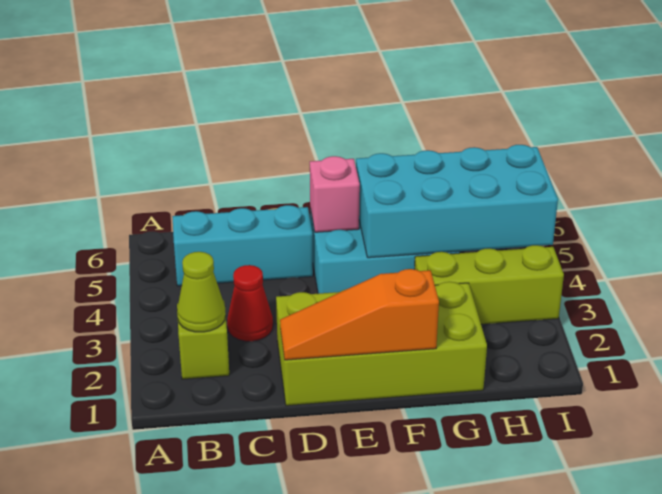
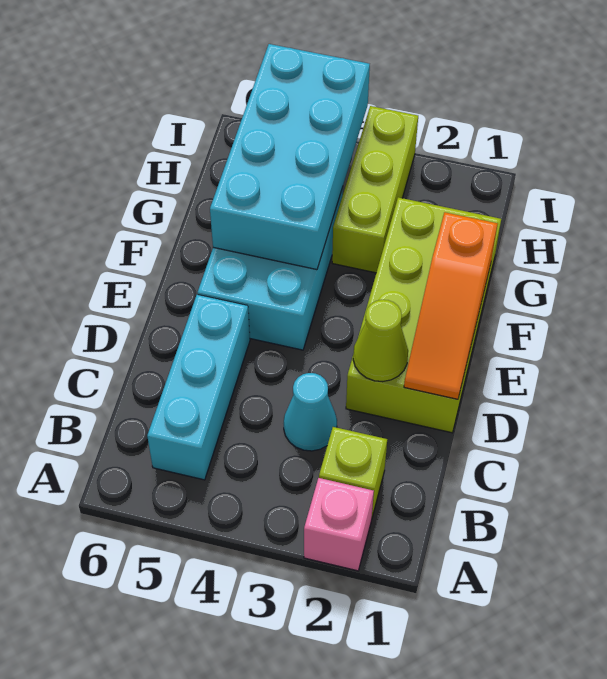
lime 1x1 cone [177,252,226,332] -> lime 1x1 cone moved to [353,300,408,382]
red 1x1 cone [227,265,273,341] -> cyan 1x1 cone [284,373,337,451]
pink 1x1 brick [310,156,360,232] -> pink 1x1 brick moved to [304,478,374,571]

